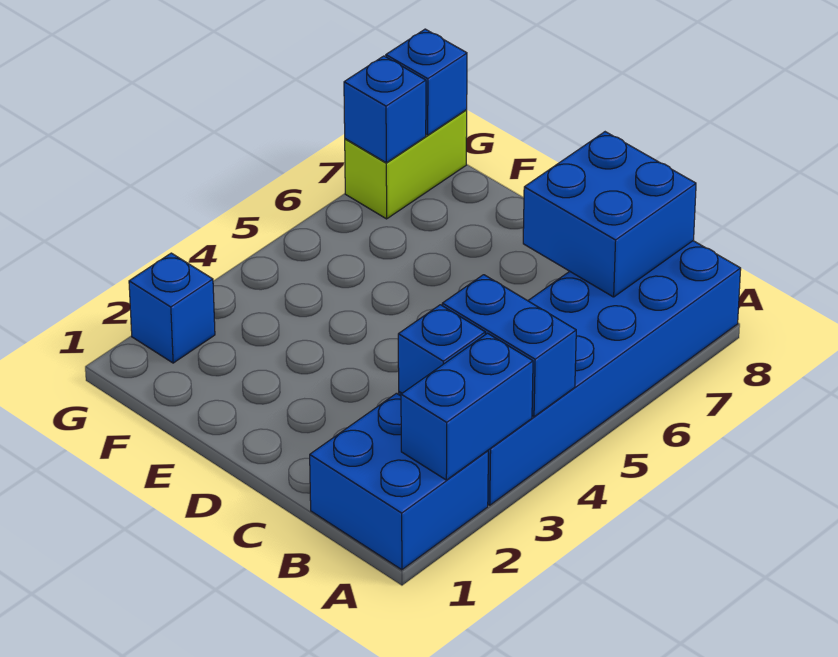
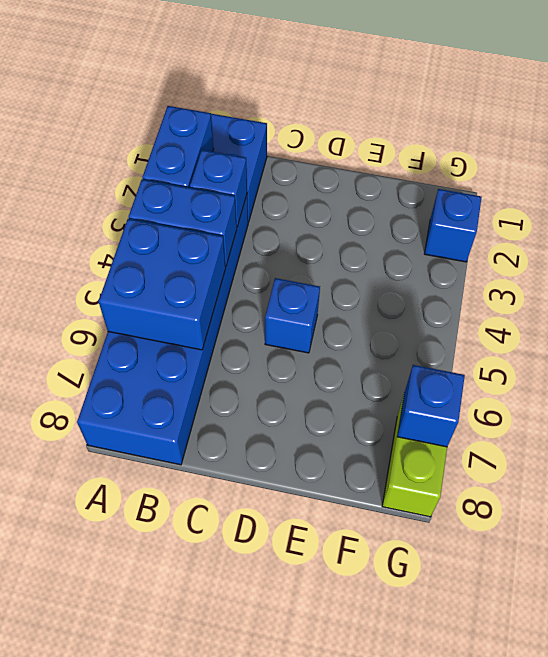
blue 2x2 brick [523,132,696,297] -> blue 2x2 brick moved to [99,219,226,350]
blue 1x1 brick [386,29,467,135] -> blue 1x1 brick moved to [265,278,320,353]

